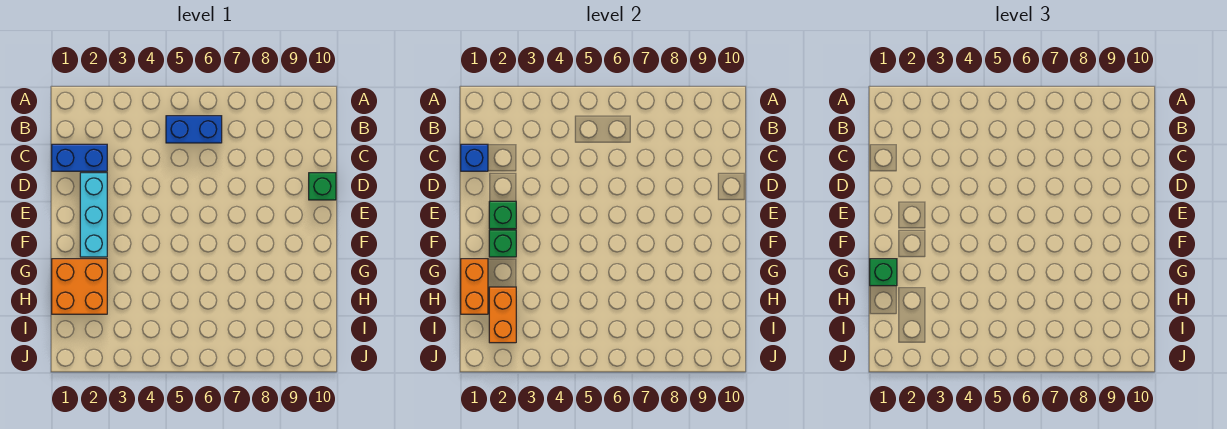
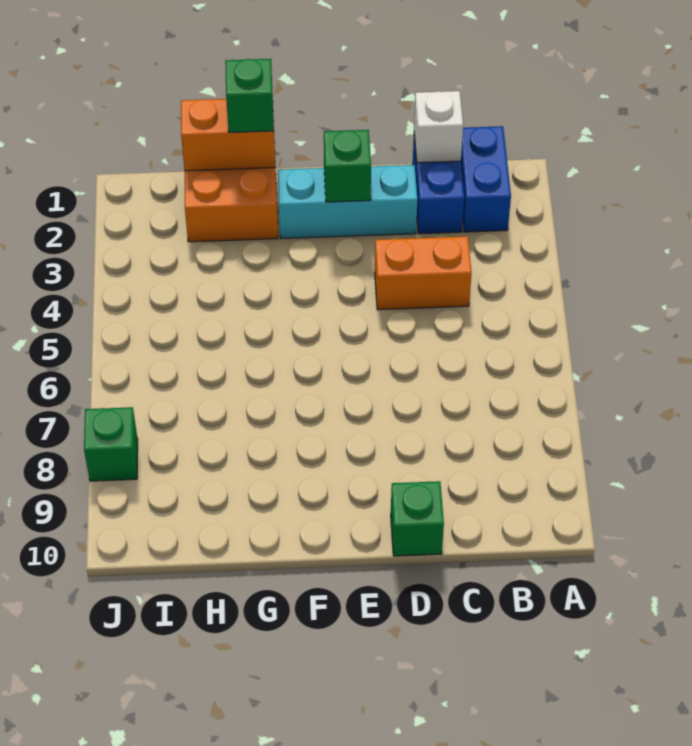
blue 1x2 brick [166,116,222,143] -> blue 1x2 brick moved to [461,126,511,232]
blue 1x1 brick [461,144,488,171] -> white 1x1 brick [414,91,463,163]
green 1x1 brick [489,230,516,257] -> green 1x1 brick moved to [84,407,138,481]
orange 1x2 brick [489,287,516,343] -> orange 1x2 brick moved to [375,236,472,310]

